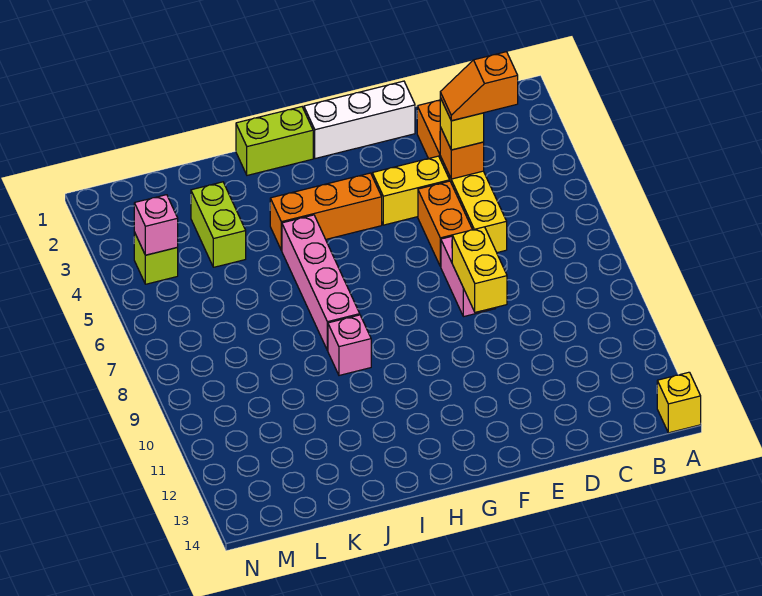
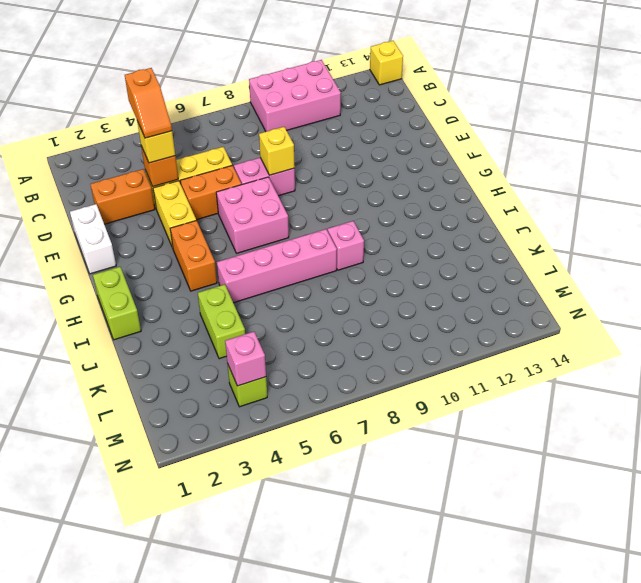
none -> pink 2x3 brick [249,60,341,131]
white 1x3 brick [304,81,415,159] -> white 1x2 brick [70,204,116,274]
yellow 1x2 brick [452,227,507,312] -> yellow 1x1 brick [259,127,295,175]
none -> pink 2x2 brick [216,177,289,253]
orange 1x3 brick [270,173,382,250] -> orange 1x2 brick [170,220,217,291]
lime 1x2 brick [191,182,246,267] -> lime 1x2 brick turned to [198,284,245,359]

